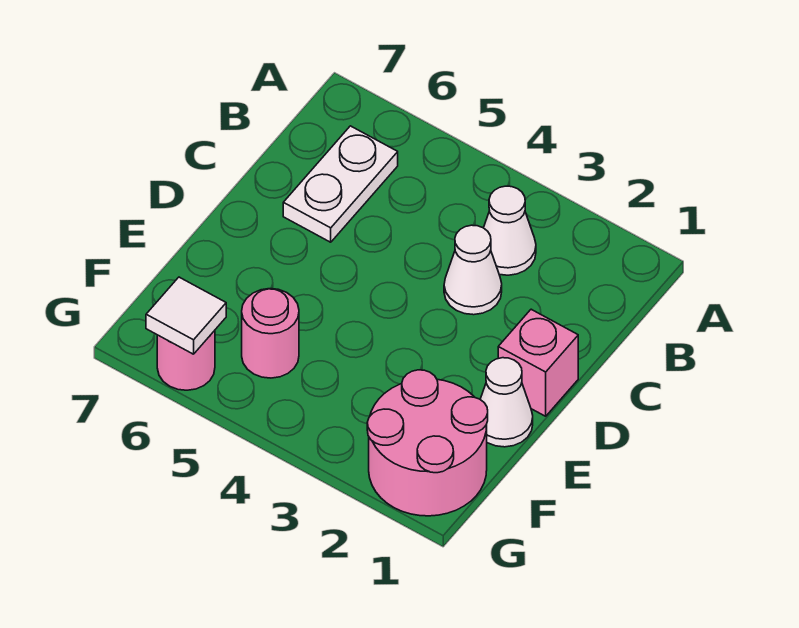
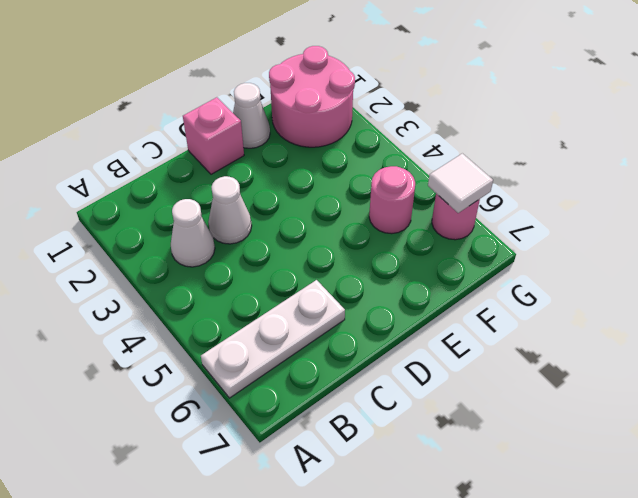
white 1x2 plate [283,126,398,242] -> white 1x3 plate [201,280,345,398]

